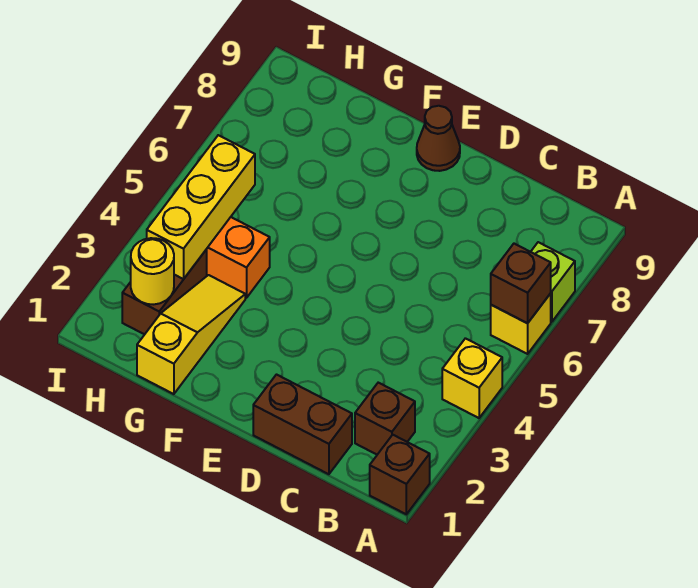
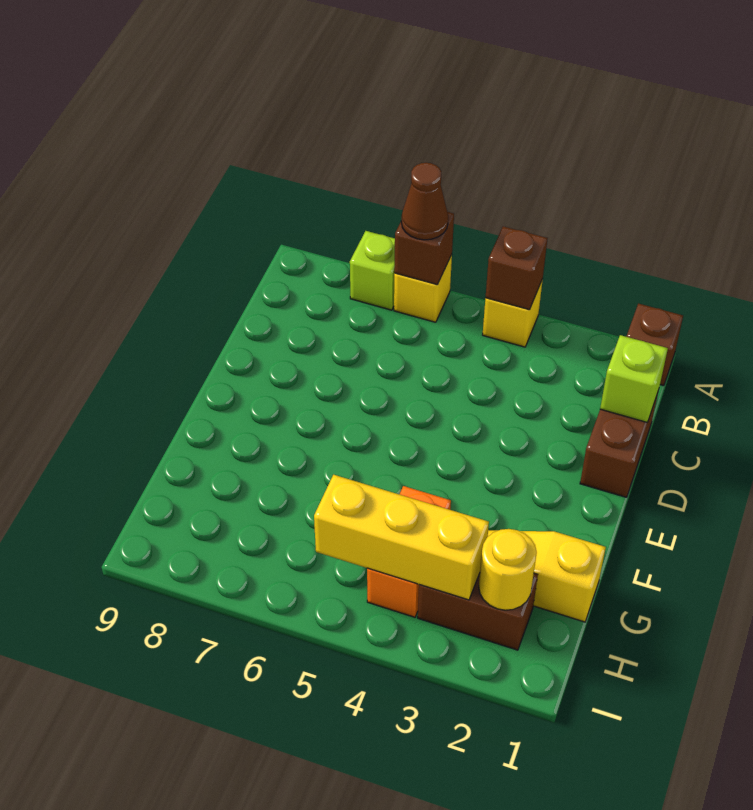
brown 1x1 brick [355,383,415,455] -> brown 1x1 brick moved to [485,226,548,310]
none -> lime 1x1 brick [600,335,668,423]
brown 1x1 cone [417,106,460,171] -> brown 1x1 cone moved to [401,163,448,240]

